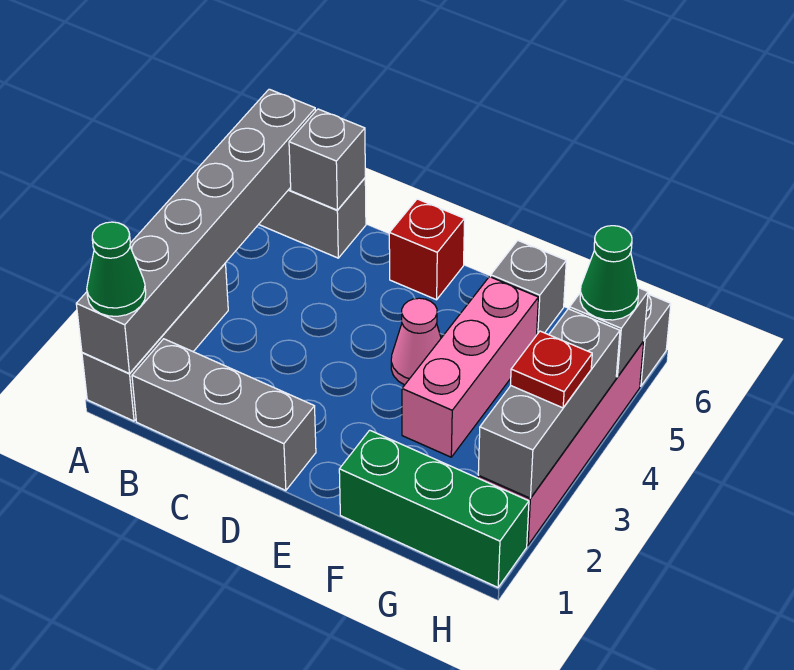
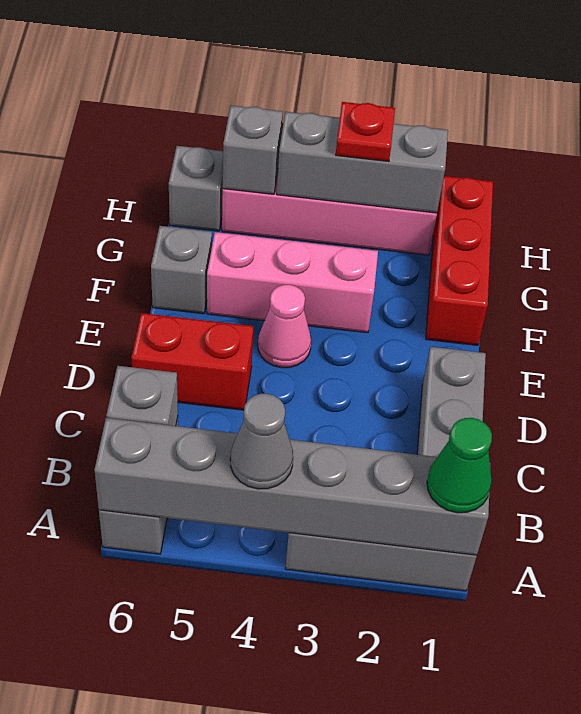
none -> grey 1x1 cone [230,394,293,489]
red 1x1 brick [389,199,465,300] -> red 1x2 brick [131,313,253,410]
green 1x3 brick [339,430,529,587] -> red 1x3 brick [426,176,493,345]
green 1x1 cone [580,226,638,320] -> none

